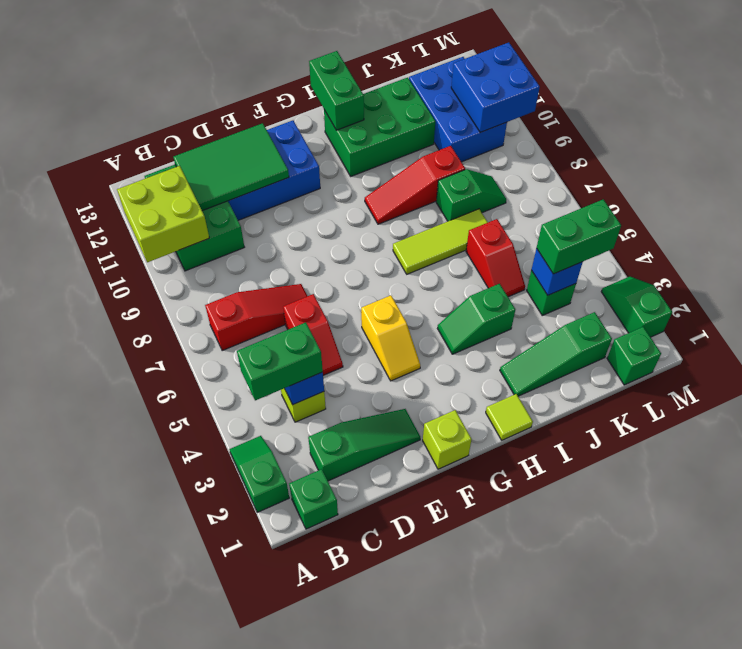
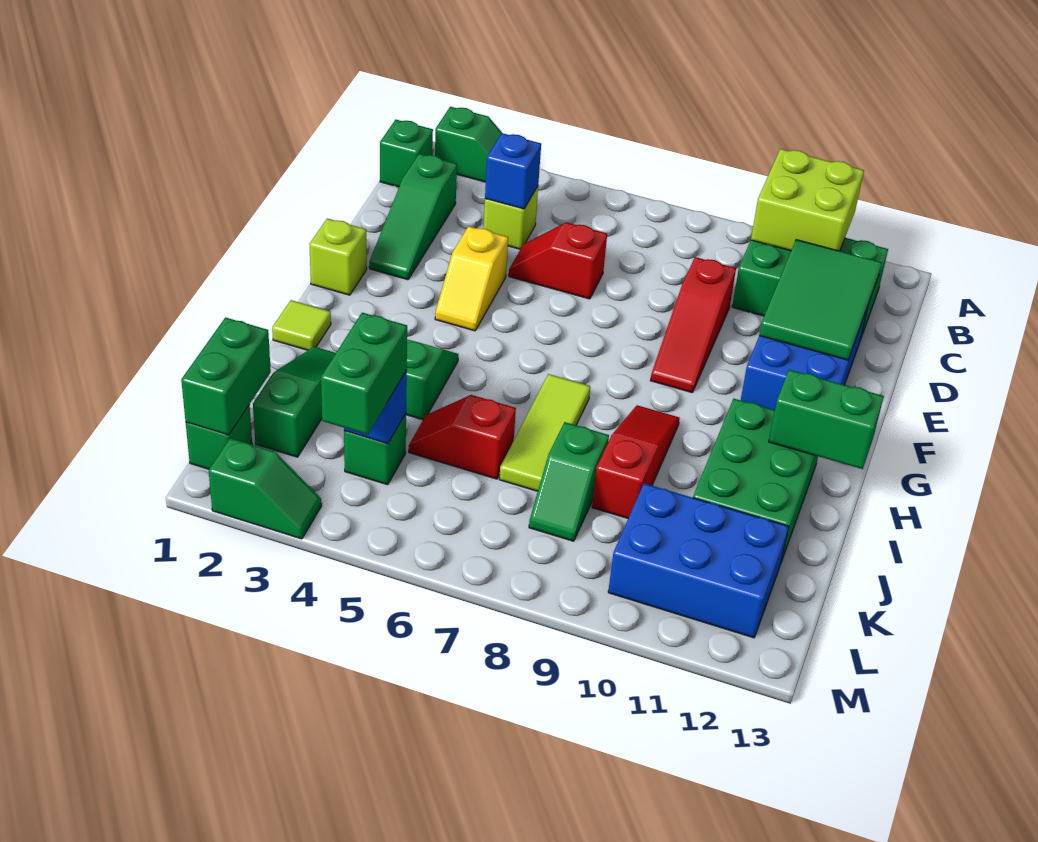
green 1x2 brick [237,322,323,400] -> green 1x2 brick moved to [181,317,271,435]
red 1x3 slope [205,284,307,351] -> red 1x3 slope moved to [650,257,736,393]
yellow 1x2 slope [361,295,420,381] -> yellow 1x2 slope turned to [435,226,508,331]
blue 2x2 brick [451,42,540,132] -> none

